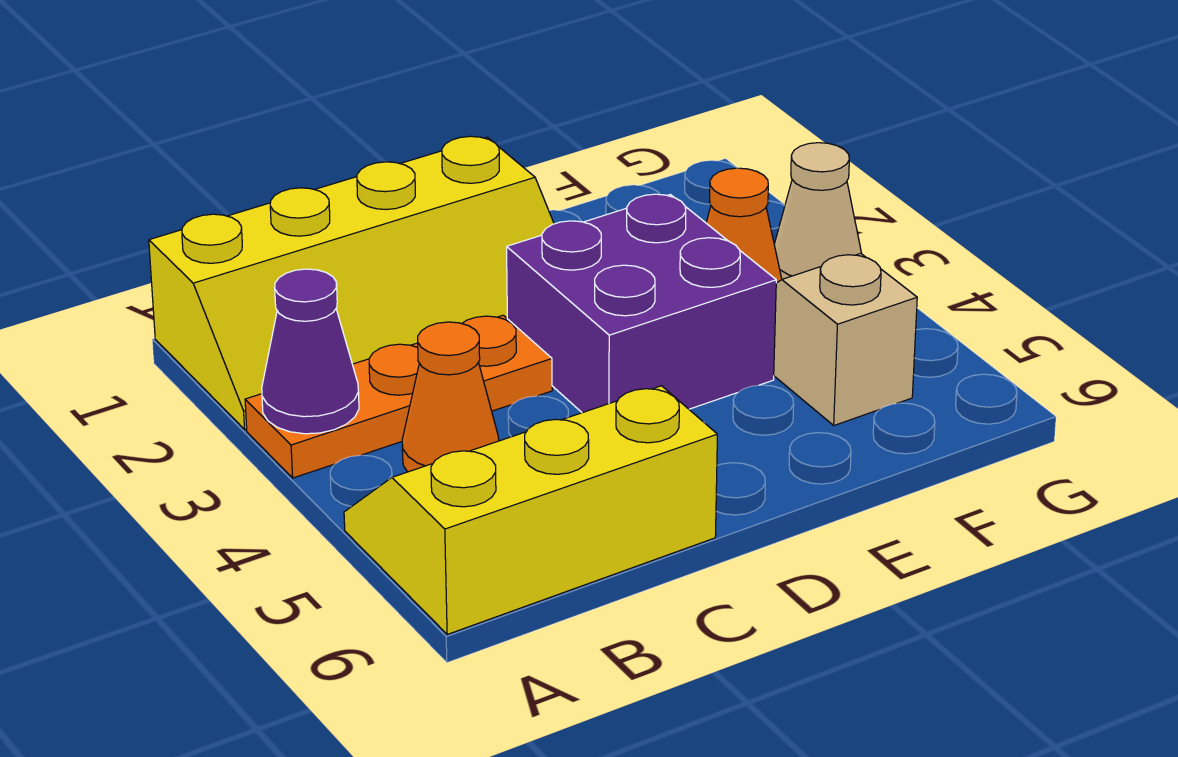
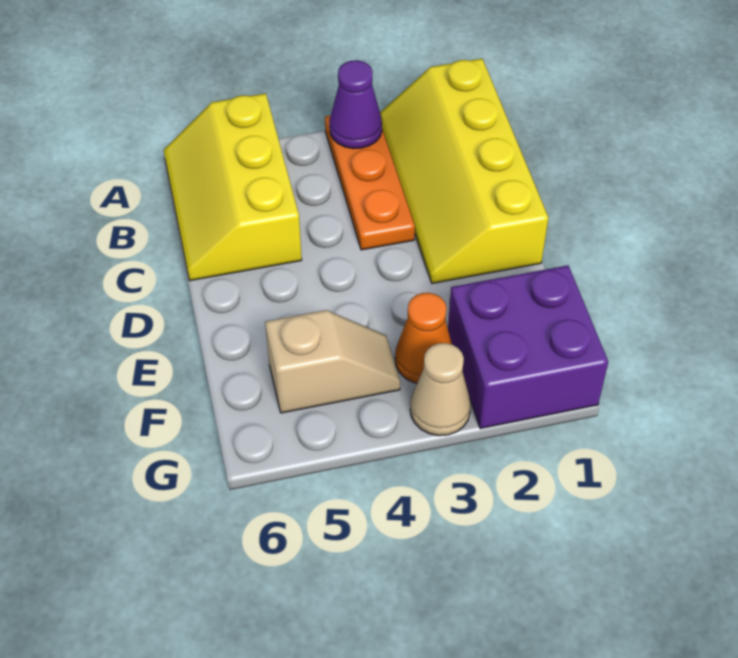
yellow 2x3 slope [344,386,717,634] -> yellow 2x3 slope turned to [164,93,302,281]
orange 1x1 cone [402,322,499,472] -> none
purple 2x2 brick [507,194,776,413] -> purple 2x2 brick moved to [448,265,608,429]

